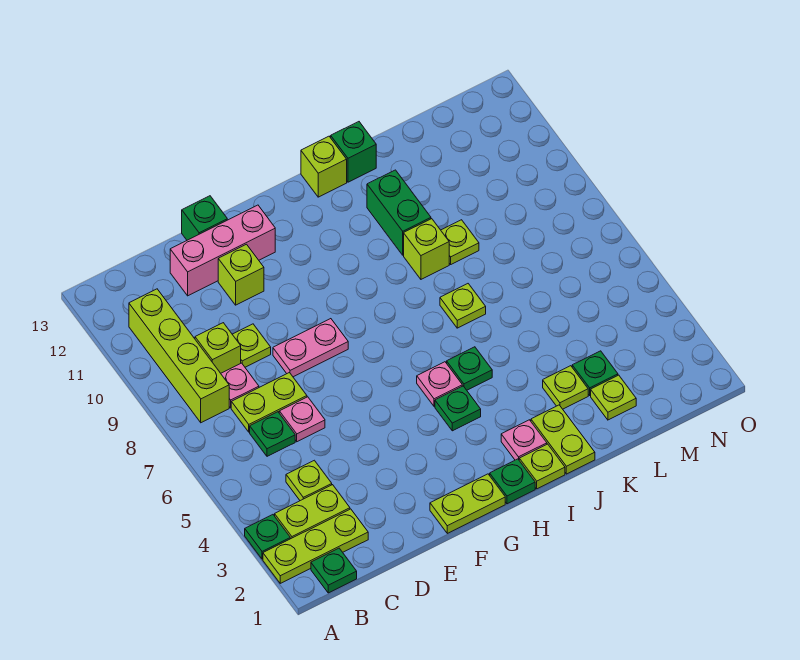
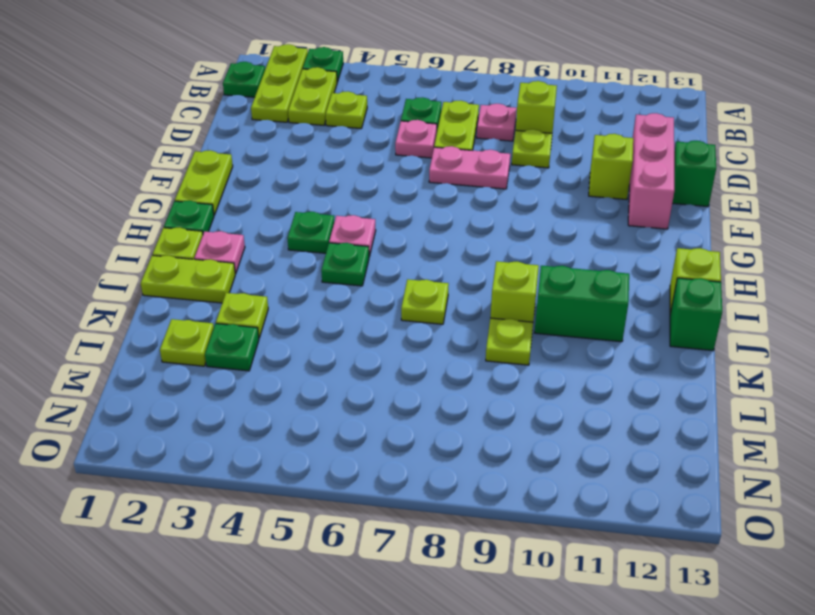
lime 1x4 brick [129,289,229,423] -> none
pink 1x2 plate [273,319,348,377] -> pink 1x2 plate turned to [429,146,510,189]

